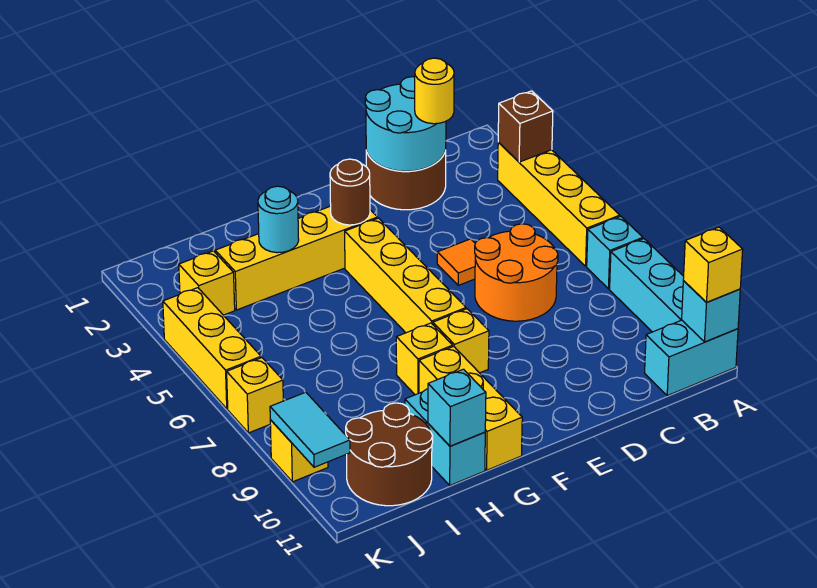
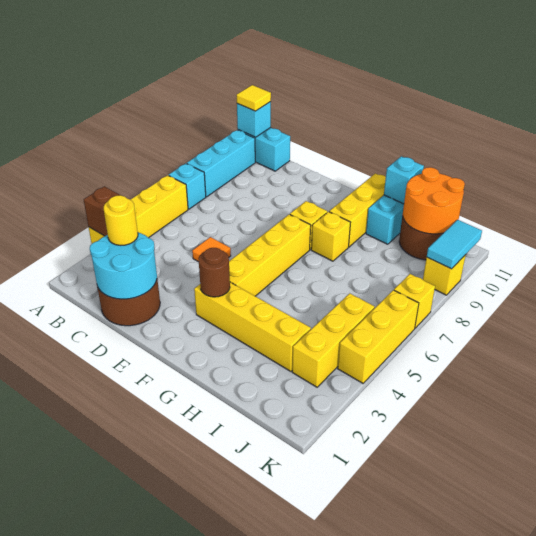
yellow 1x1 brick [683,227,743,302] -> yellow 1x1 tile [237,85,271,111]
orange 2x2 round brick [475,224,558,321] -> orange 2x2 round brick moved to [403,167,465,234]
cyan 1x1 round brick [258,186,299,253] -> none
yellow 1x1 brick [179,251,235,315] -> yellow 1x3 brick [292,293,375,387]

